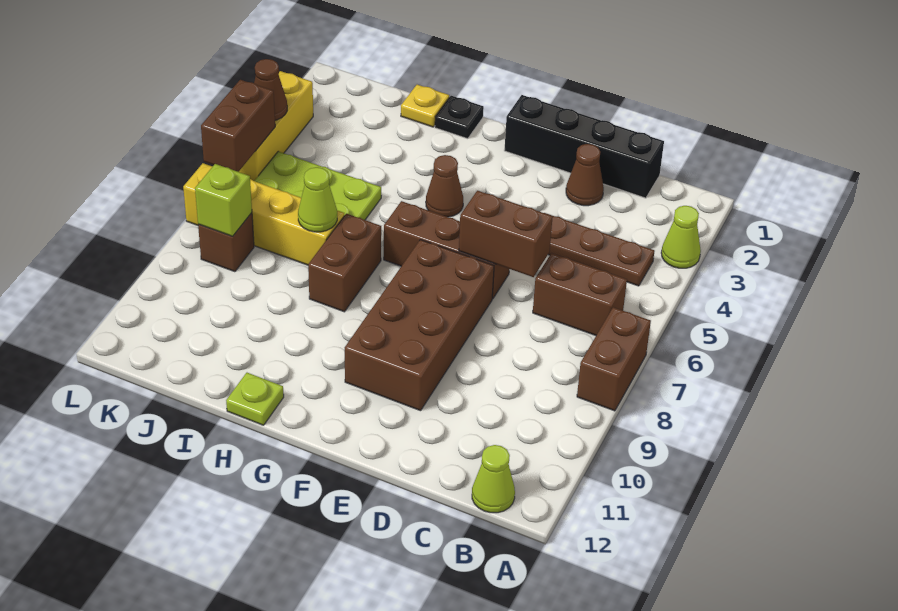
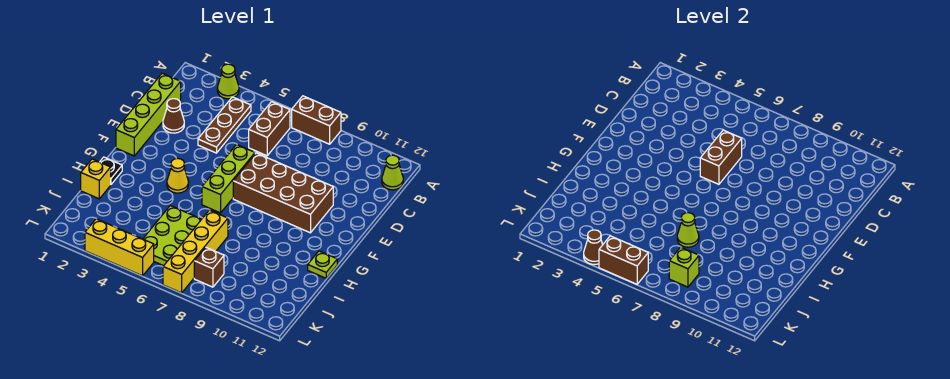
black 1x4 brick [504,95,664,198] -> lime 1x4 brick [116,73,181,156]
brown 1x3 brick [384,201,509,299] -> lime 1x3 brick [202,144,255,213]
brown 1x1 cone [426,155,463,217] -> yellow 1x1 cone [167,158,189,193]
brown 1x2 brick [308,214,381,312] -> none
yellow 1x1 plate [401,85,449,127] -> yellow 1x1 brick [81,159,111,199]

